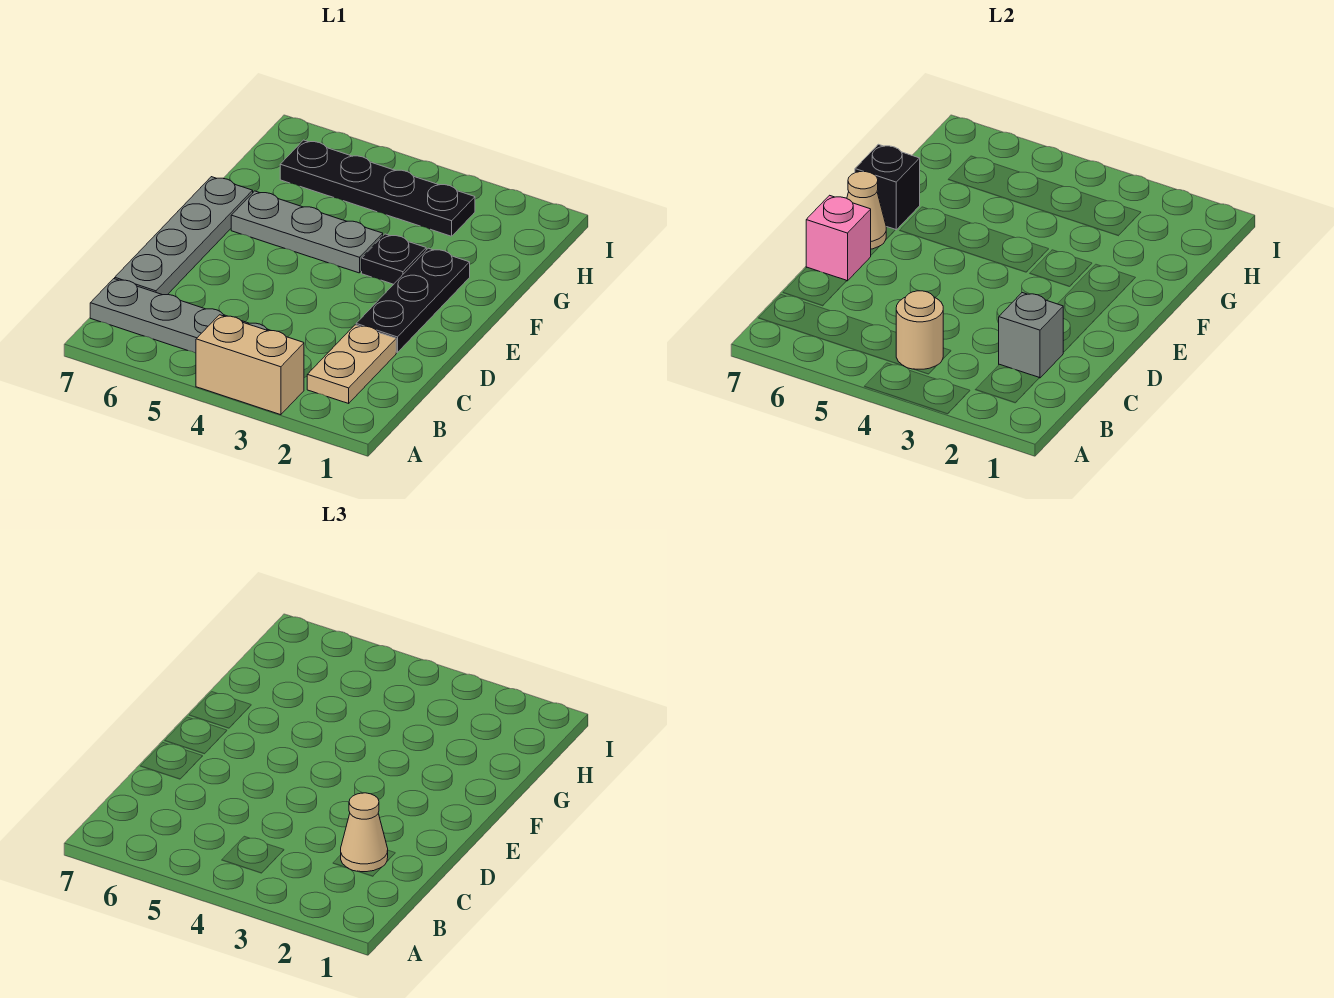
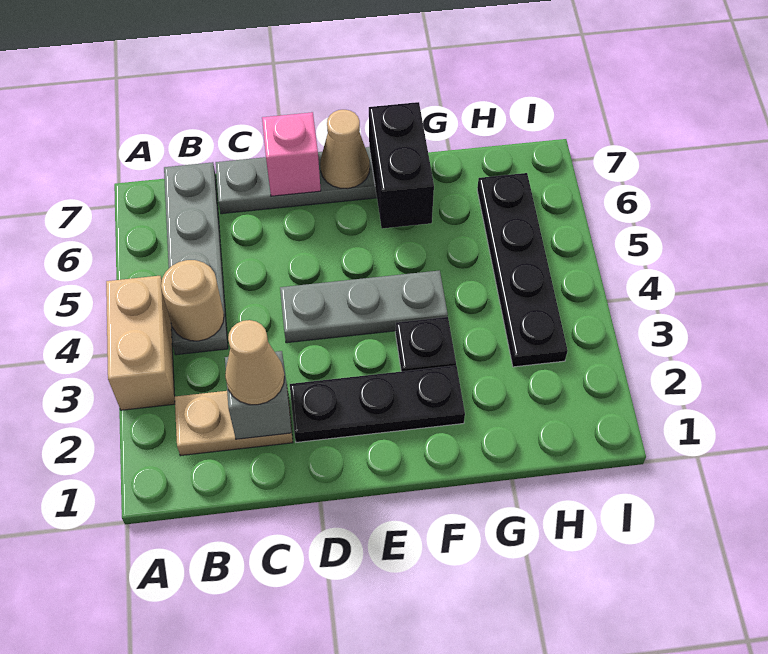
grey 1x3 plate [231,191,383,273] -> grey 1x3 plate turned to [280,270,448,343]
black 1x1 brick [855,144,920,230] -> black 1x2 brick [369,102,434,229]

